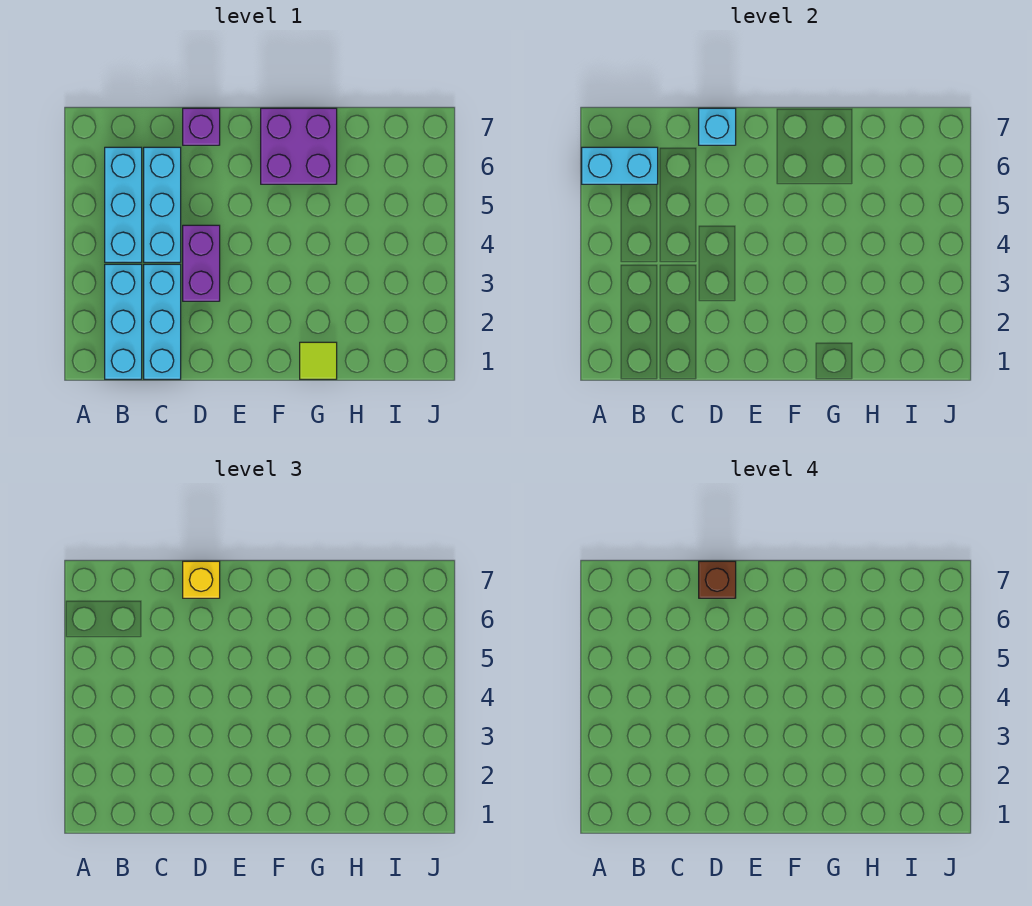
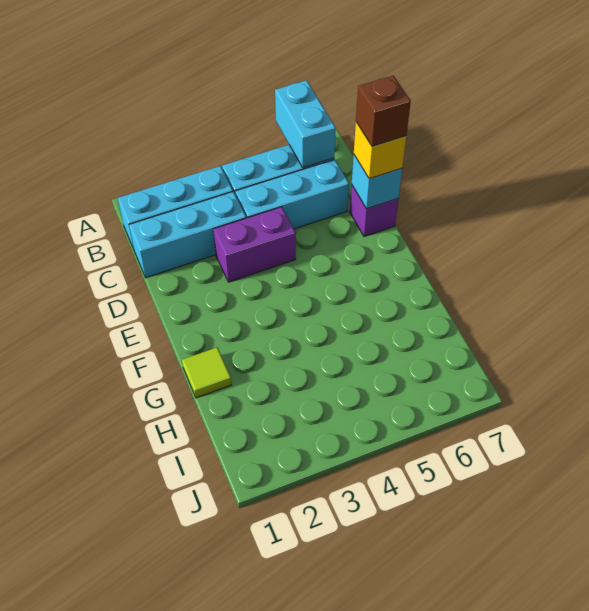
purple 2x2 brick [261,108,337,184] -> none

